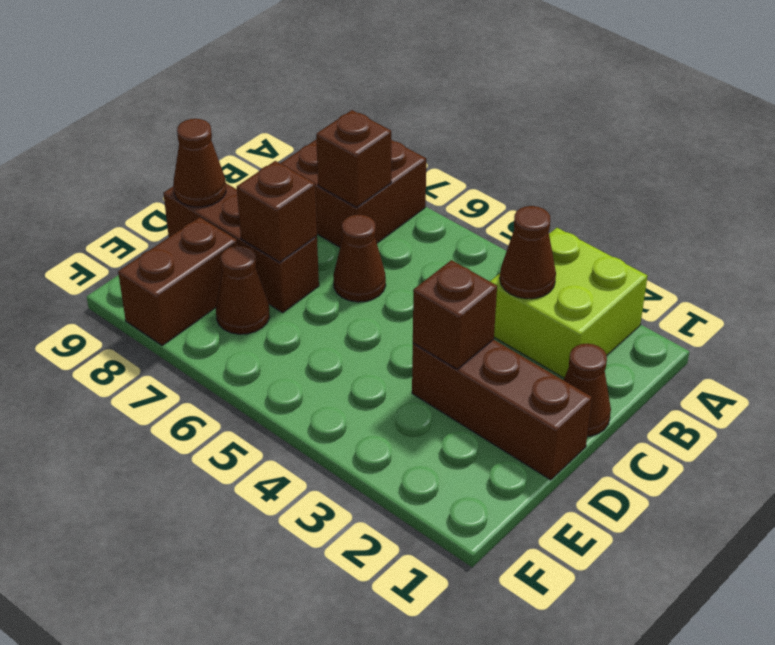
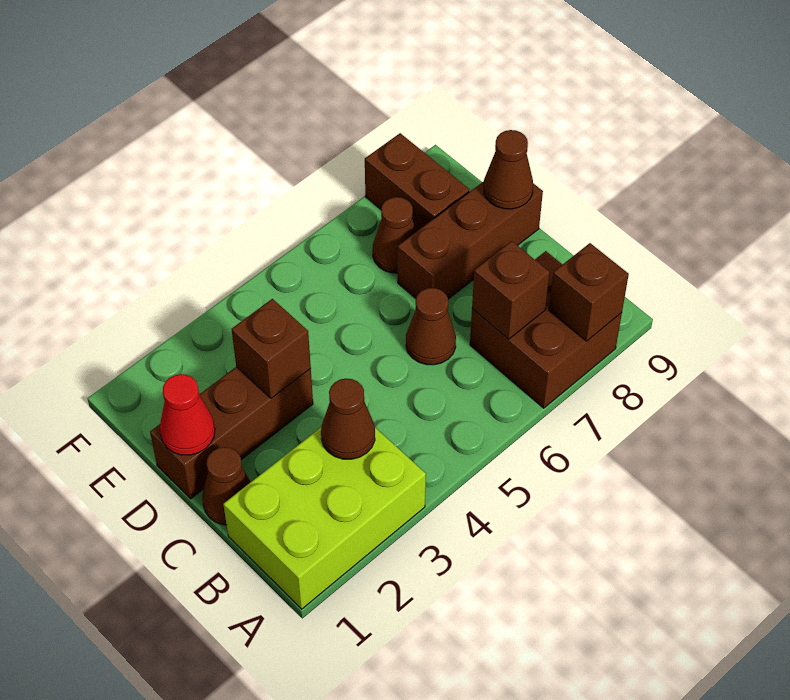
lime 2x2 brick [490,228,648,378] -> lime 2x3 brick [223,428,426,609]
none -> red 1x1 cone [160,374,215,455]
brown 1x1 brick [237,161,317,262] -> brown 1x1 brick moved to [549,243,629,341]

